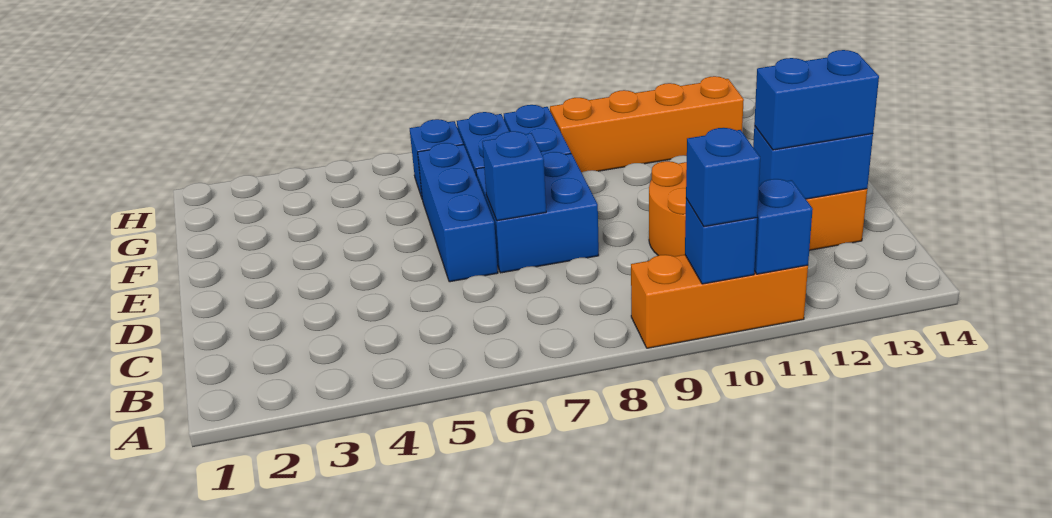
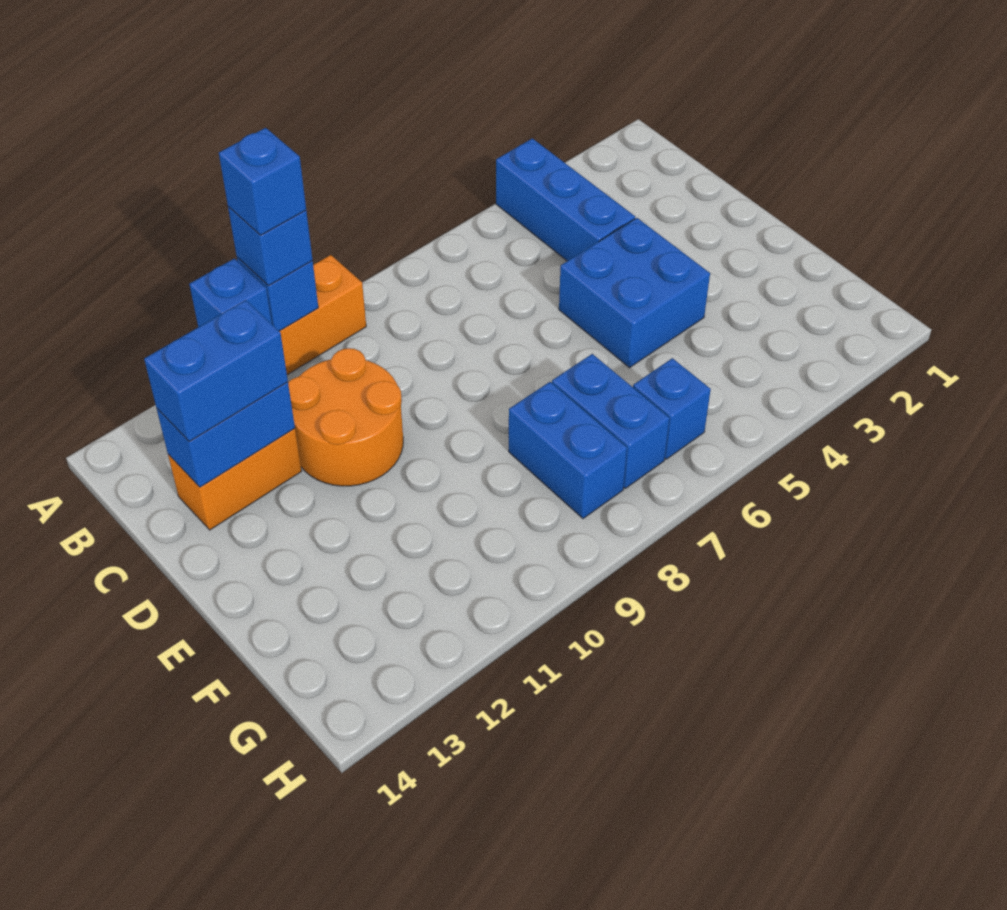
blue 1x3 brick [418,143,498,282] -> blue 1x3 brick moved to [496,138,635,261]
blue 2x2 brick [476,152,599,273] -> blue 2x2 brick moved to [559,218,710,368]
blue 1x1 brick [482,131,546,221] -> blue 1x1 brick moved to [219,128,306,235]
orange 1x4 brick [550,76,744,172] -> none

